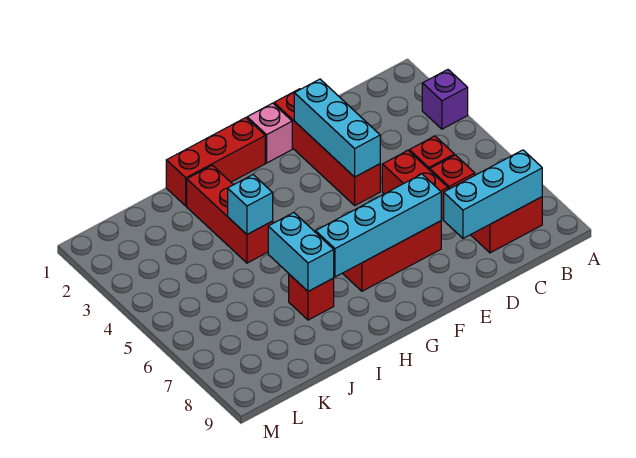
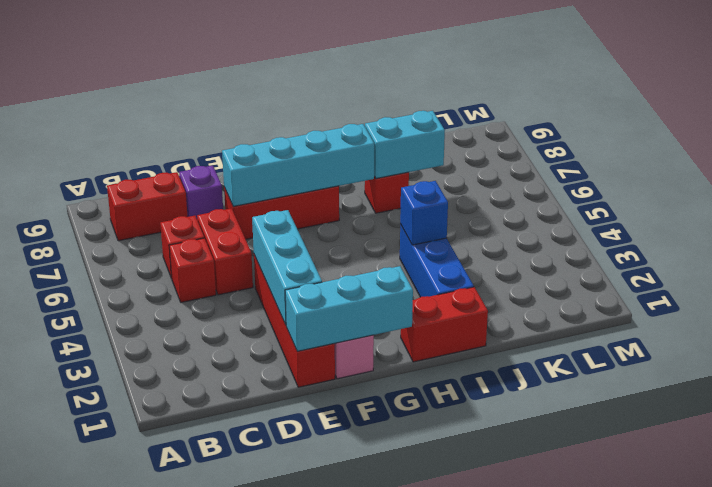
purple 1x1 brick [422,70,468,129] -> purple 1x1 brick moved to [179,165,223,218]
cyan 1x3 brick [444,150,542,238] -> cyan 1x3 brick moved to [285,266,413,351]
red 1x3 brick [166,118,265,206] -> red 1x2 brick [401,287,488,362]
red 1x3 brick [187,165,273,263] -> blue 1x3 brick [400,224,474,297]
cyan 1x1 brick [228,175,273,234] -> blue 1x1 brick [400,181,448,245]
cyan 1x2 brick [268,213,334,291] -> cyan 1x2 brick turned to [365,111,445,178]

